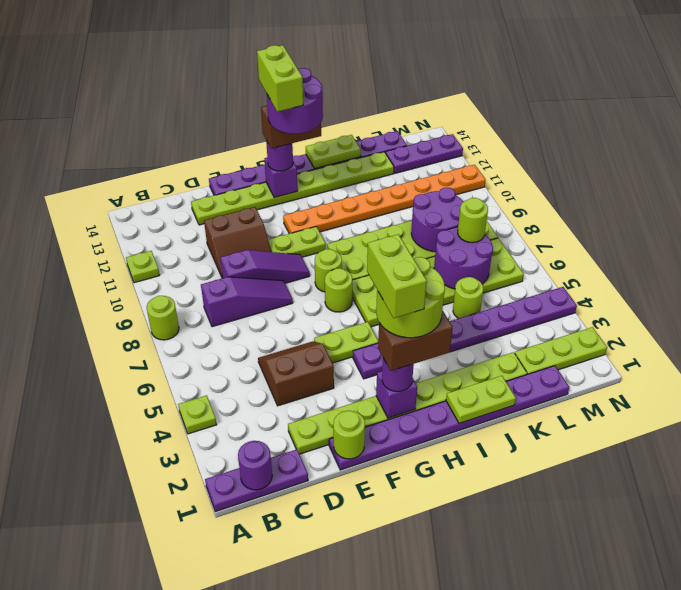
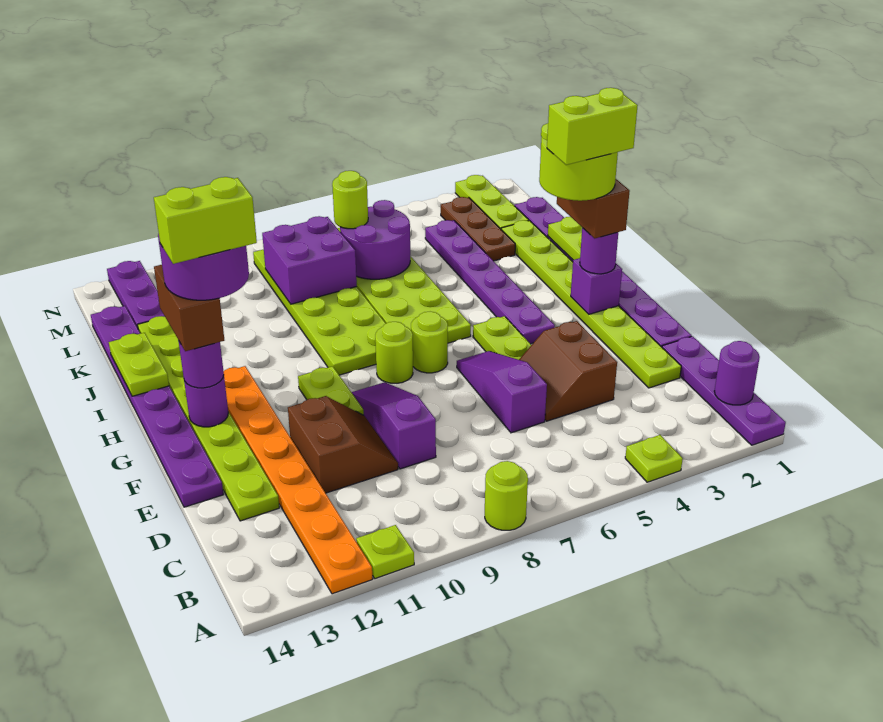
purple 1x3 plate [205,449,308,512] -> purple 1x4 plate [662,336,786,445]
purple 1x3 slope [201,277,293,327] -> purple 1x3 slope moved to [457,351,547,433]
lime 1x1 round brick [333,411,365,459] -> none
purple 1x8 plate [353,287,577,379] -> purple 1x6 plate [425,220,555,344]
orange 1x8 plate [283,165,486,234] -> orange 1x8 plate moved to [224,366,373,594]
purple 1x1 brick [265,158,298,198] -> purple 1x1 round brick [184,376,228,427]
none -> brown 1x3 plate [441,197,515,261]
lime 1x1 round brick [453,277,483,318] -> none
purple 2x2 round brick [411,187,464,252] -> purple 2x2 brick [262,216,357,304]

